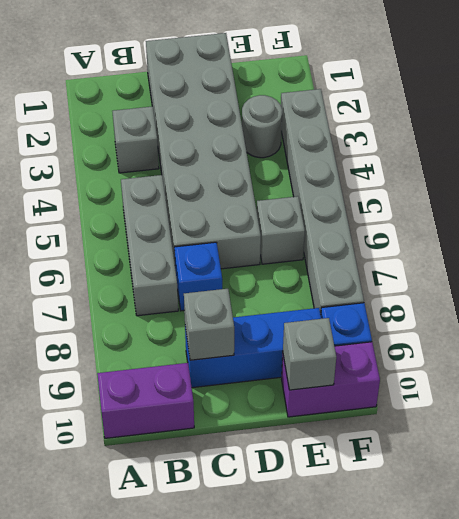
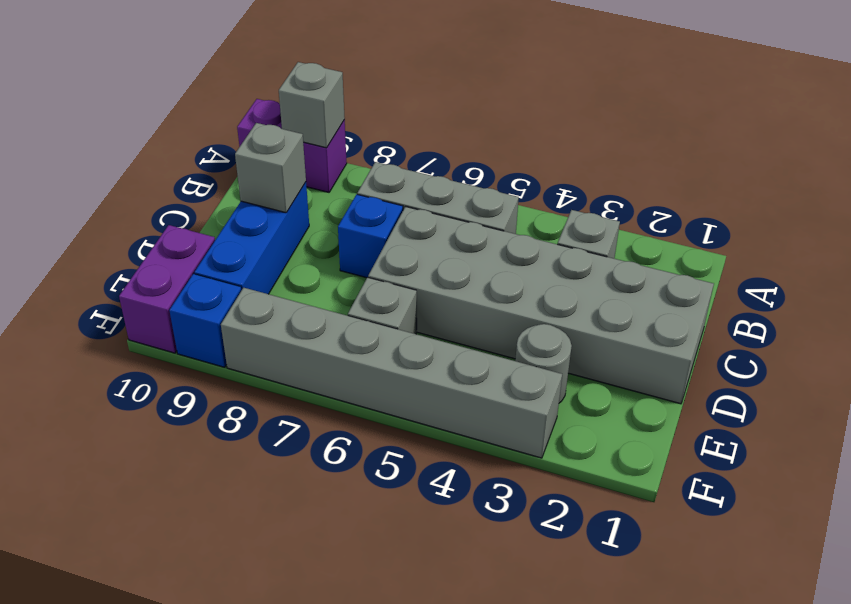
purple 1x2 brick [97,363,194,438] -> purple 1x2 brick turned to [237,99,347,192]
grey 1x1 brick [283,318,336,390] -> grey 1x1 brick moved to [279,62,345,148]

